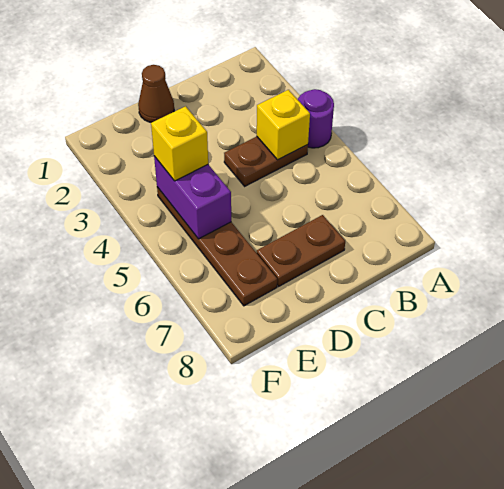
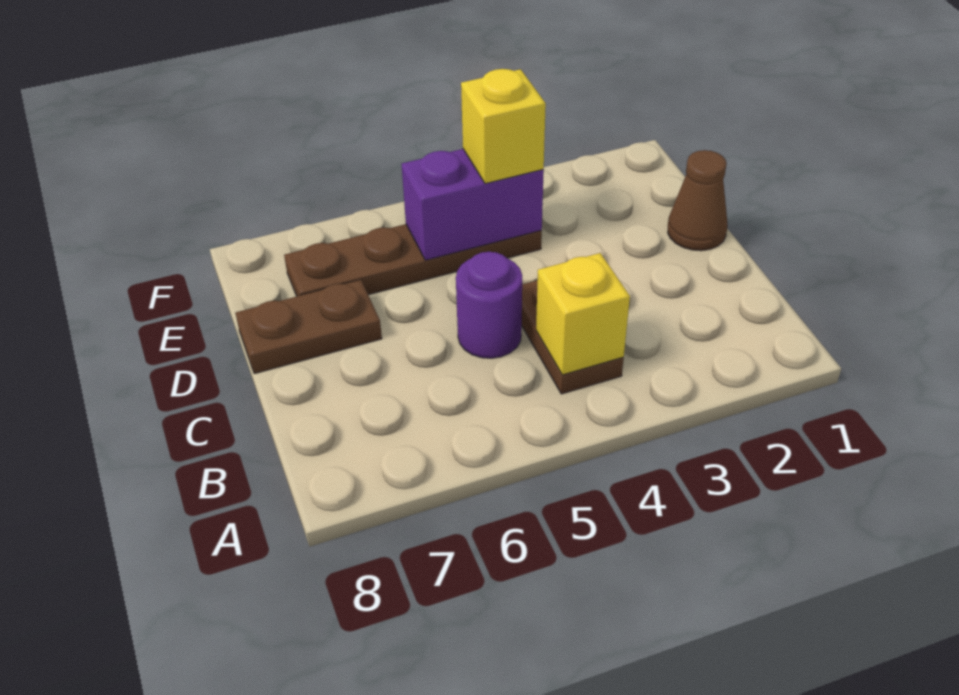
purple 1x1 round brick [298,89,334,148] -> purple 1x1 round brick moved to [456,252,522,358]
brown 1x2 plate [257,215,345,286] -> brown 1x2 plate turned to [236,280,382,374]

